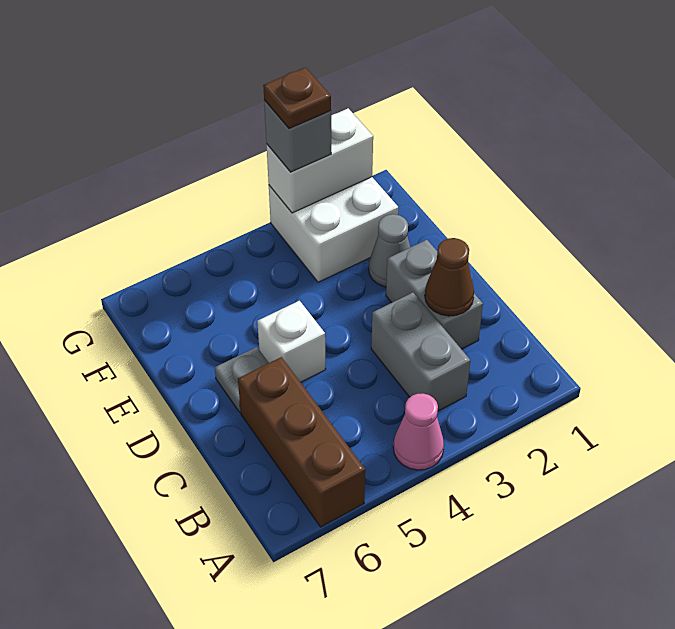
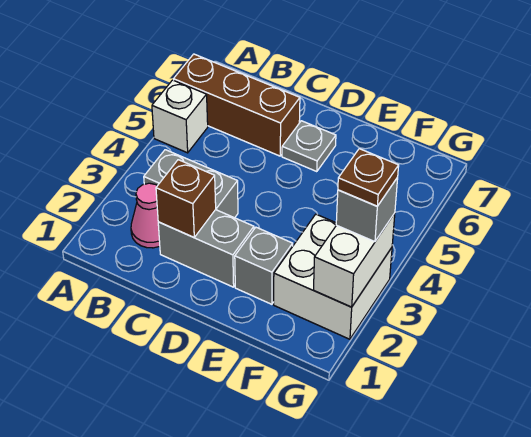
pink 1x1 cone [393,394,444,470] -> pink 1x1 cone moved to [131,183,160,248]
brown 1x1 cone [425,238,474,316] -> brown 1x1 brick [156,160,216,237]
white 1x1 brick [257,301,326,382] -> white 1x1 brick moved to [152,80,208,153]
grey 1x1 cone [369,214,410,287] -> grey 1x1 brick [235,227,293,304]

